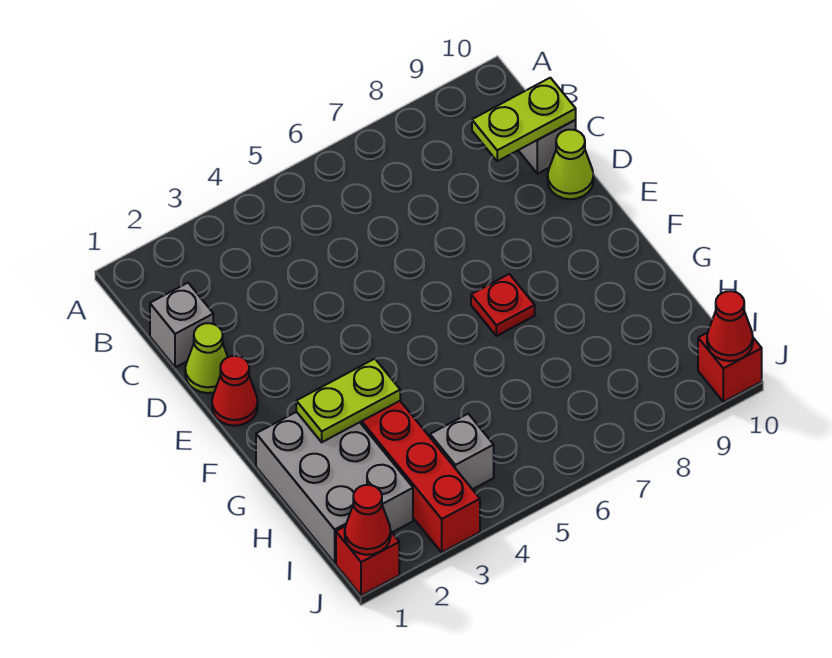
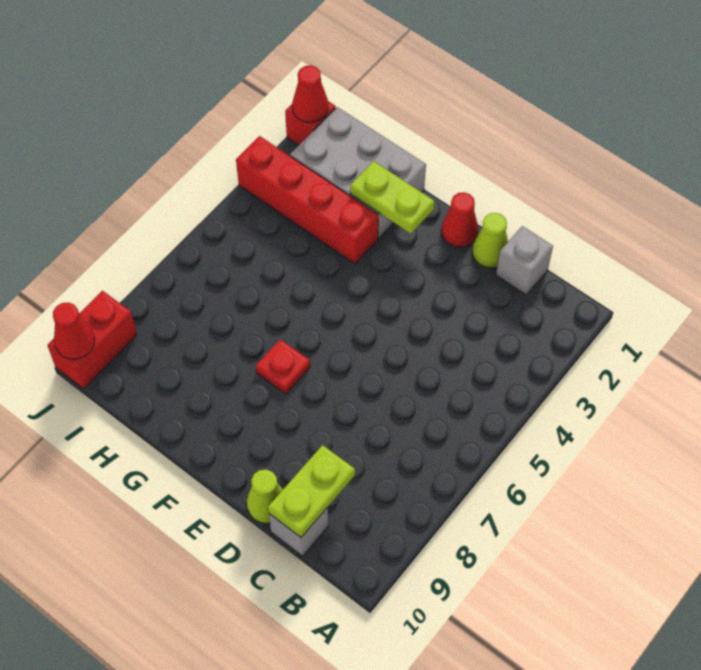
lime 1x2 plate [296,359,400,442] -> lime 1x2 plate turned to [350,161,434,234]
grey 1x1 brick [430,414,494,489] -> none
red 1x1 brick [698,333,762,402] -> red 1x2 brick [48,291,137,389]

